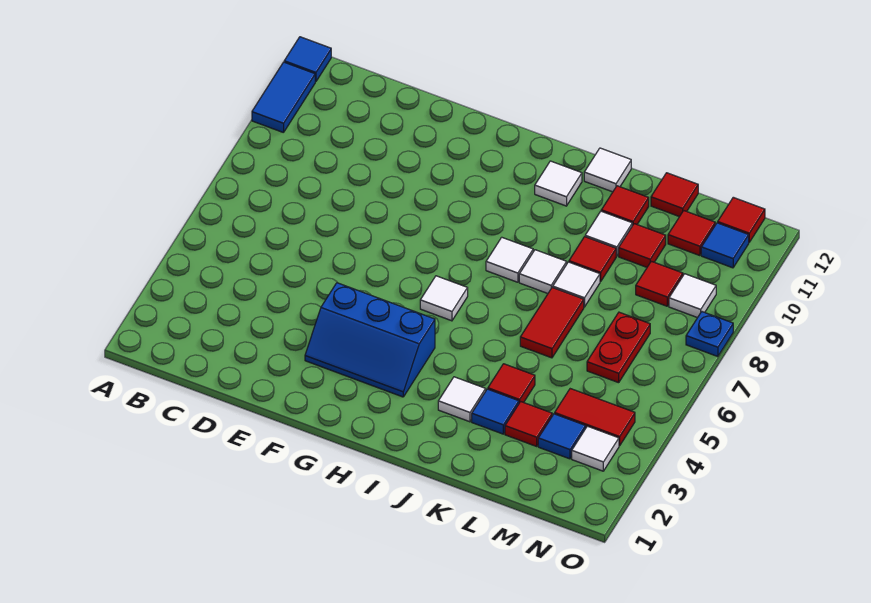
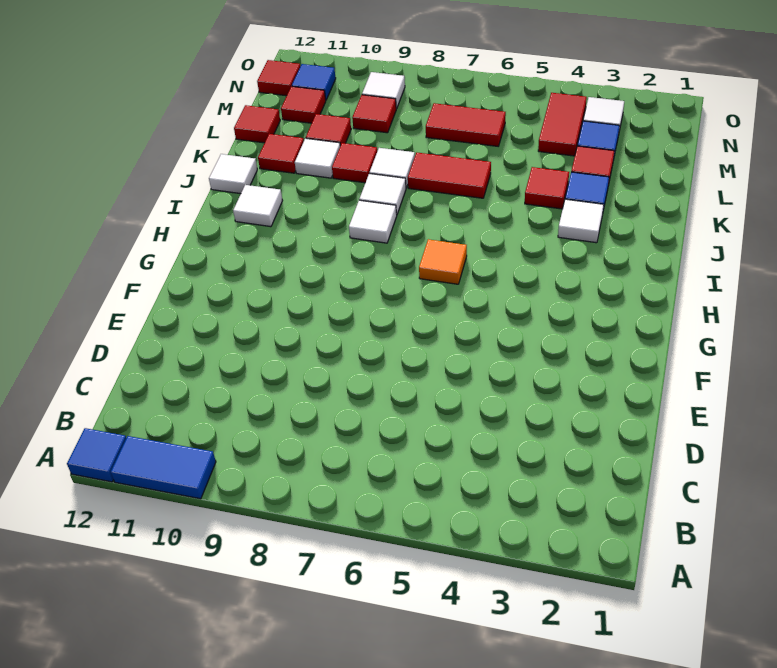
blue 2x3 slope [305,283,435,397] -> none
white 1x1 tile [420,276,468,321] -> orange 1x1 tile [419,239,467,284]
red 1x2 plate [587,312,650,383] -> red 1x2 tile [426,103,506,146]
blue 1x1 plate [686,312,733,357] -> none

